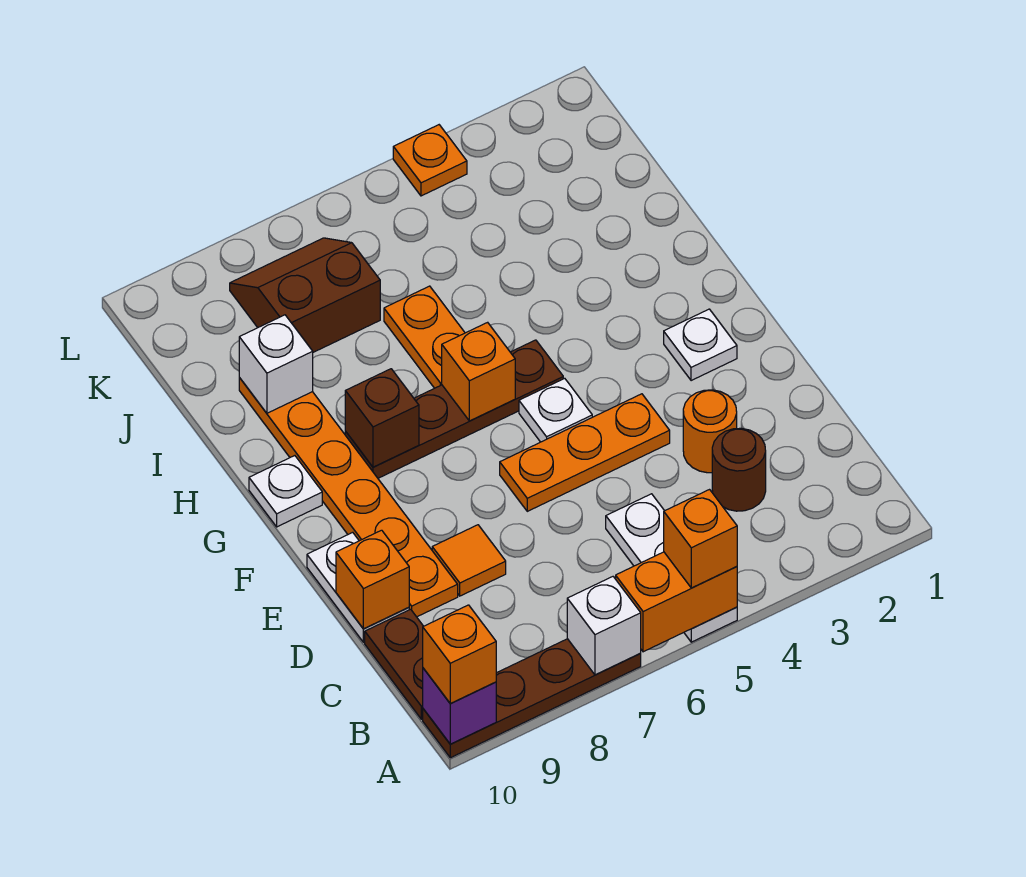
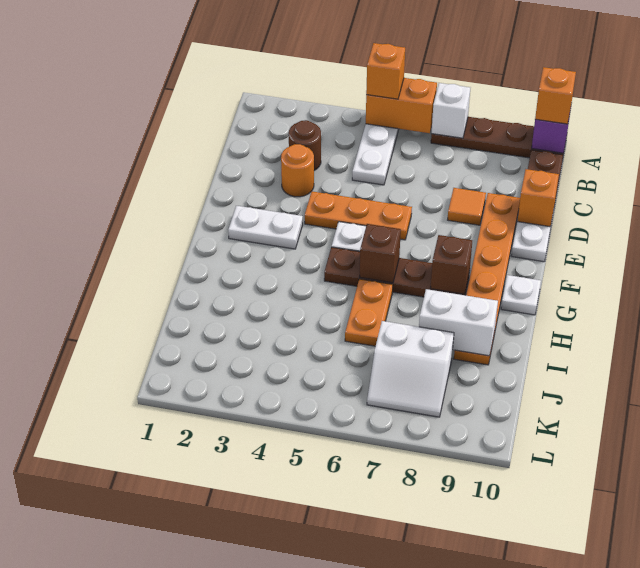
white 1x1 plate [664,309,737,381] -> white 1x2 plate [228,206,303,249]
orange 1x1 brick [442,322,515,421] -> brown 1x1 brick [360,224,401,283]
white 1x1 brick [239,315,313,413] -> white 1x2 brick [419,289,498,356]
brown 2x2 slope [230,238,380,352] -> white 2x2 slope [367,321,454,417]
orange 1x1 plate [393,125,467,196] -> none

